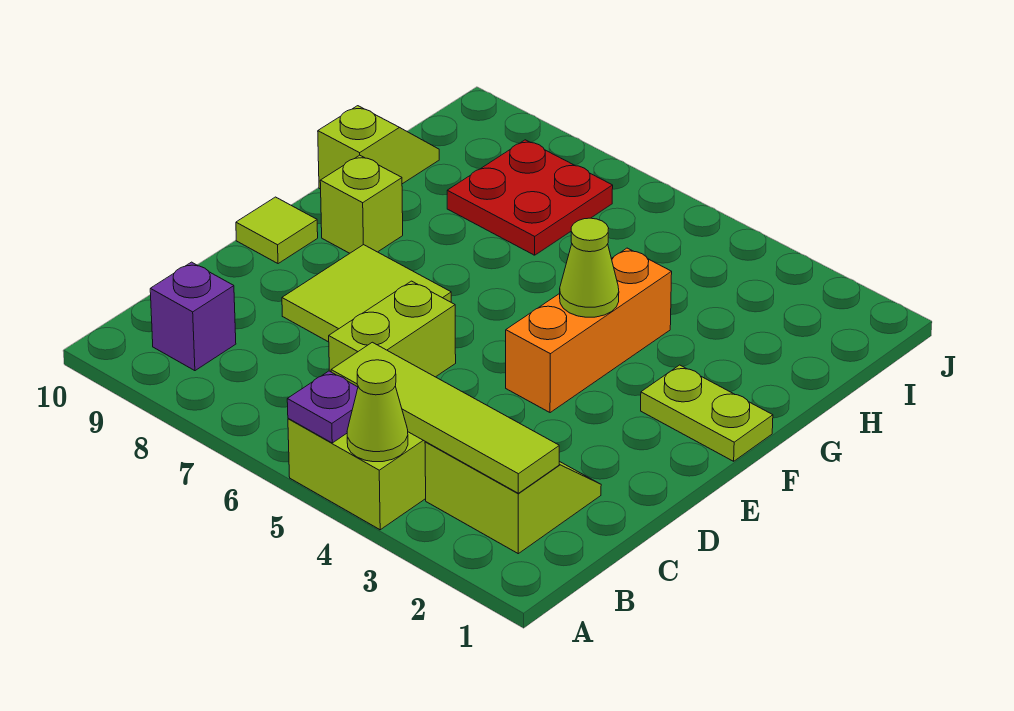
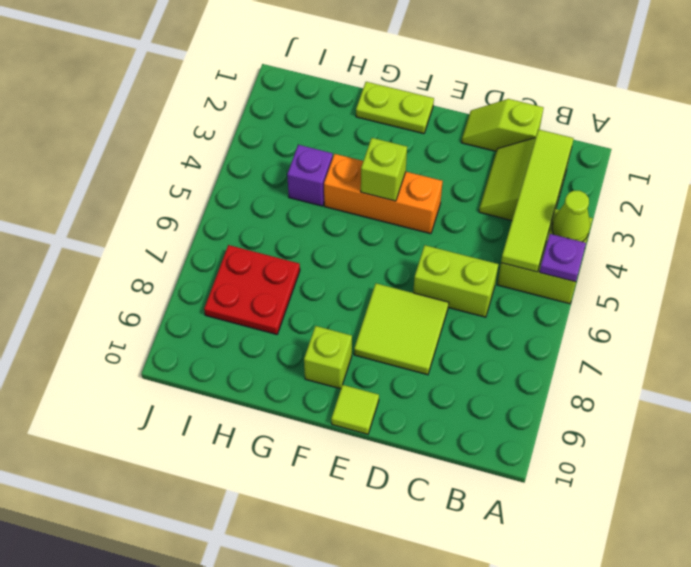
purple 1x1 brick [150,262,236,371] -> purple 1x1 brick moved to [287,145,333,206]
lime 1x2 plate [641,365,773,461] -> lime 1x2 plate turned to [356,82,434,134]
lime 1x1 cone [560,218,619,317] -> lime 1x1 brick [361,138,407,201]
lime 1x2 slope [318,106,439,189] -> lime 1x2 slope moved to [461,99,543,151]

